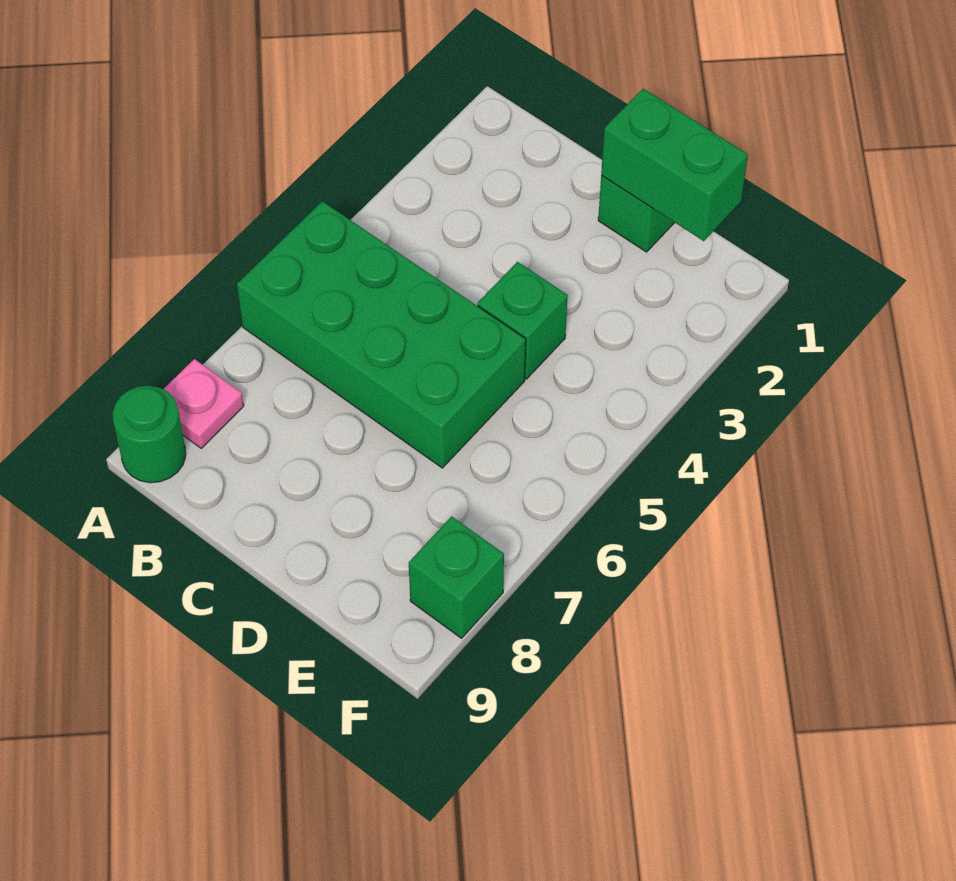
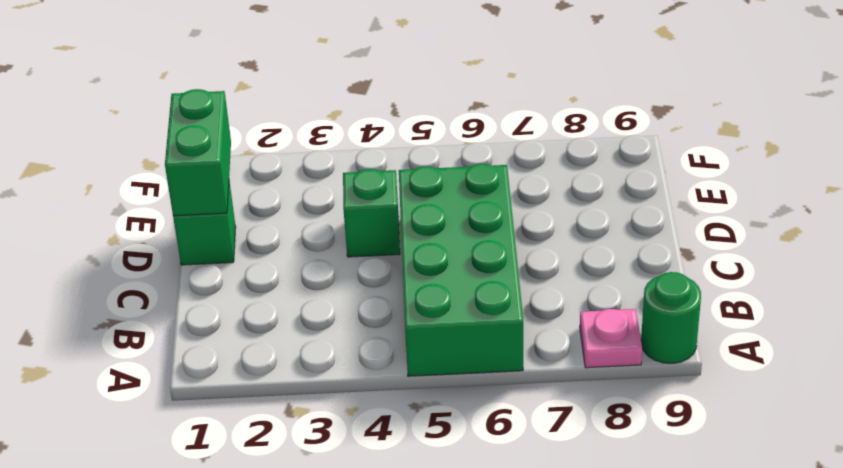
green 1x1 brick [409,516,504,638] -> none

